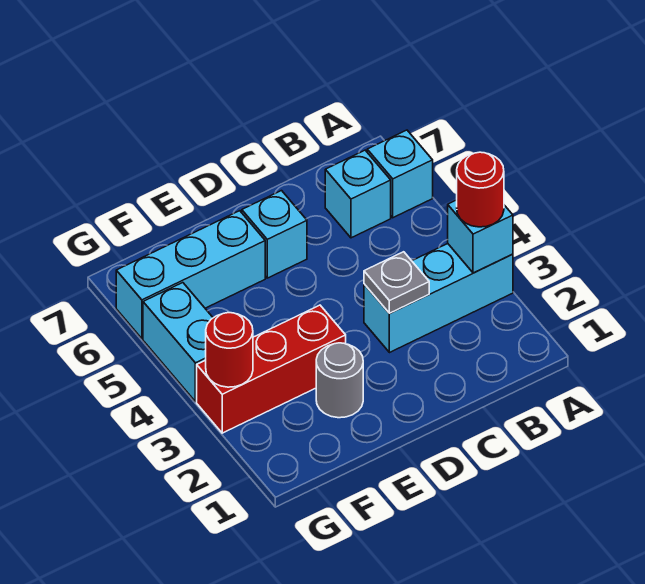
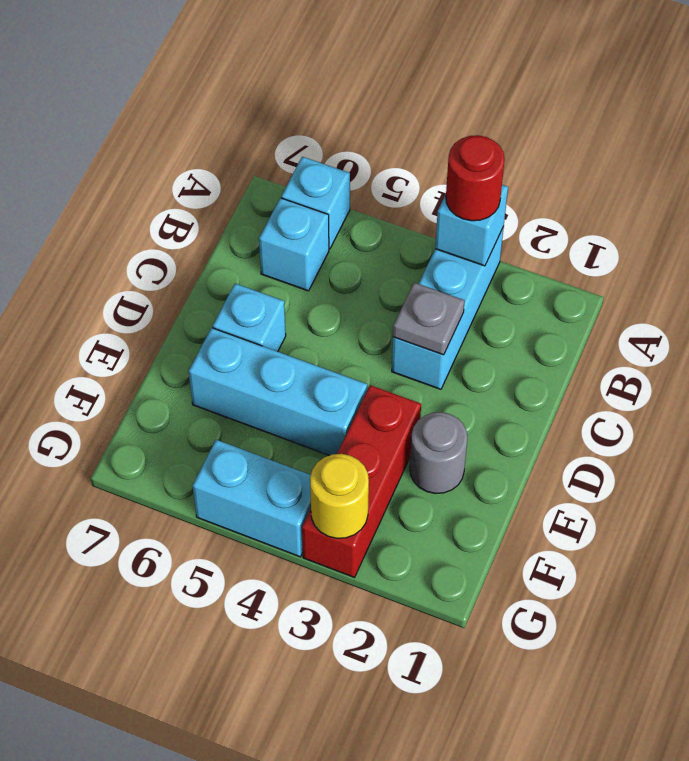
cyan 1x3 brick [116,211,265,339] -> cyan 1x3 brick turned to [189,328,367,456]
red 1x1 round brick [206,313,253,387] -> yellow 1x1 round brick [310,454,369,538]

